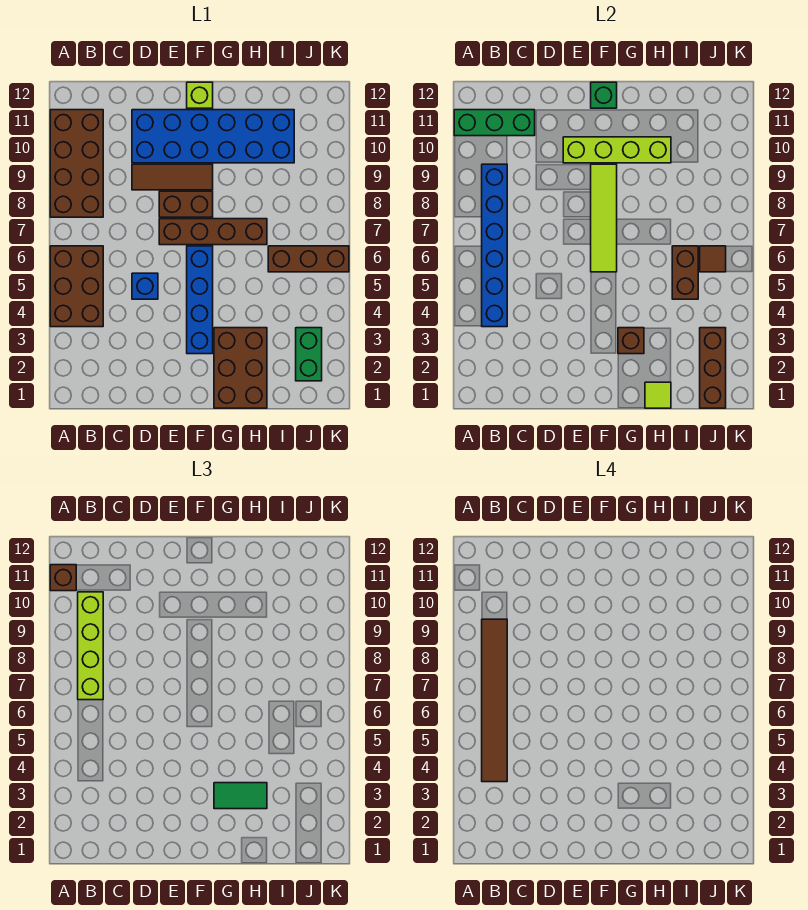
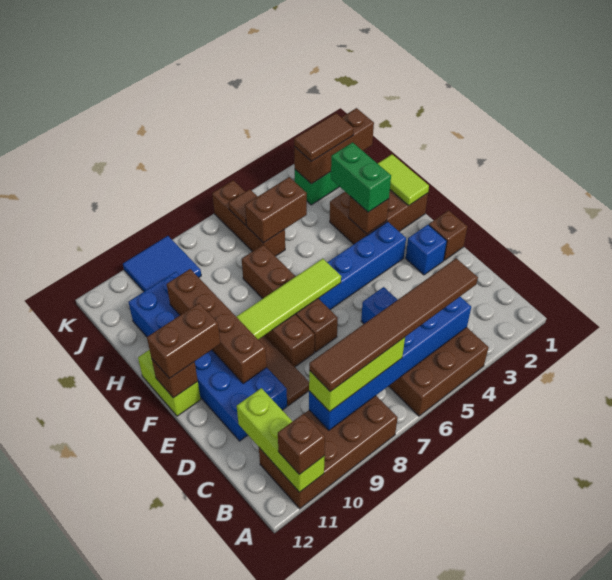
green 1x3 brick [454,110,535,136] -> lime 1x3 brick [237,388,325,492]
lime 1x4 brick [78,592,103,700] -> lime 1x3 brick [309,337,405,412]
none -> brown 1x1 brick [429,210,467,260]
none -> blue 1x1 brick [406,225,447,275]
lime 1x4 brick [563,137,671,163] -> brown 1x4 brick [167,269,267,383]
none -> brown 1x2 brick [147,303,220,378]
lime 1x1 brick [187,82,213,108] -> lime 1x2 brick [138,350,201,416]
green 1x1 brick [591,82,617,108] -> brown 1x1 brick [152,359,198,398]
green 1x2 tile [214,783,267,809] -> green 1x2 brick [331,142,391,212]
lime 1x1 tile [645,382,671,408] -> lime 1x2 tile [378,155,429,205]
none -> brown 1x2 tile [294,113,354,161]
none -> blue 2x2 tile [123,236,201,291]

